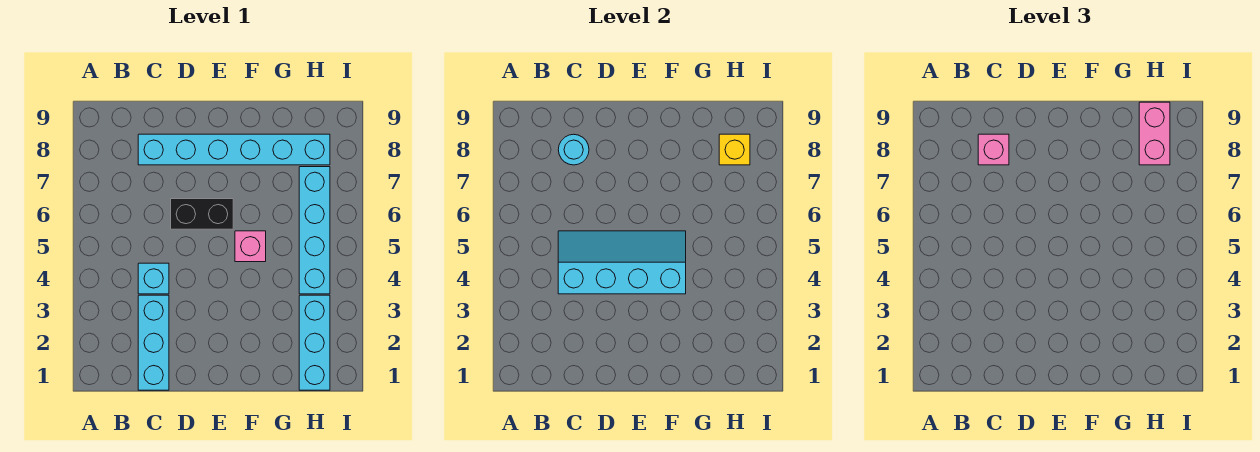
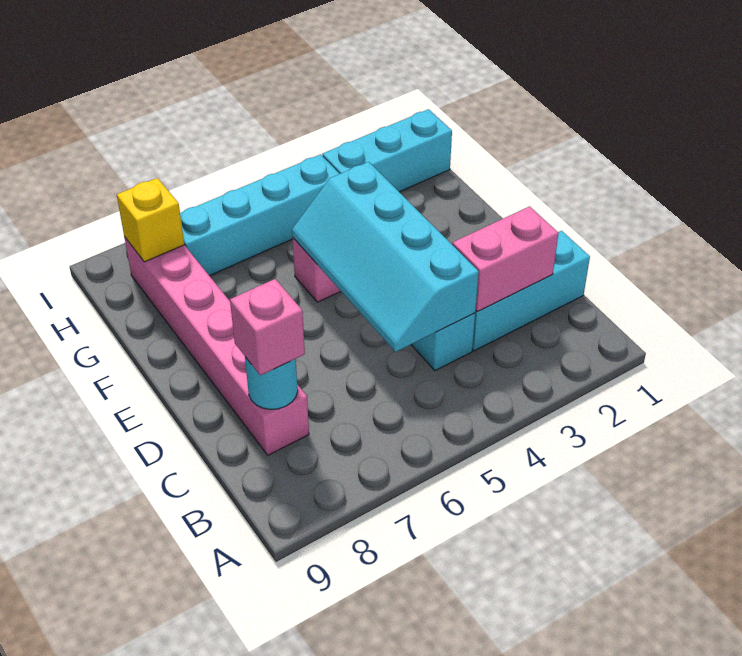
cyan 1x6 brick [138,134,330,165] -> pink 1x6 brick [124,237,309,455]
black 1x2 brick [171,199,233,229] -> none
pink 1x2 brick [1139,102,1170,165] -> pink 1x2 brick moved to [452,206,559,311]

